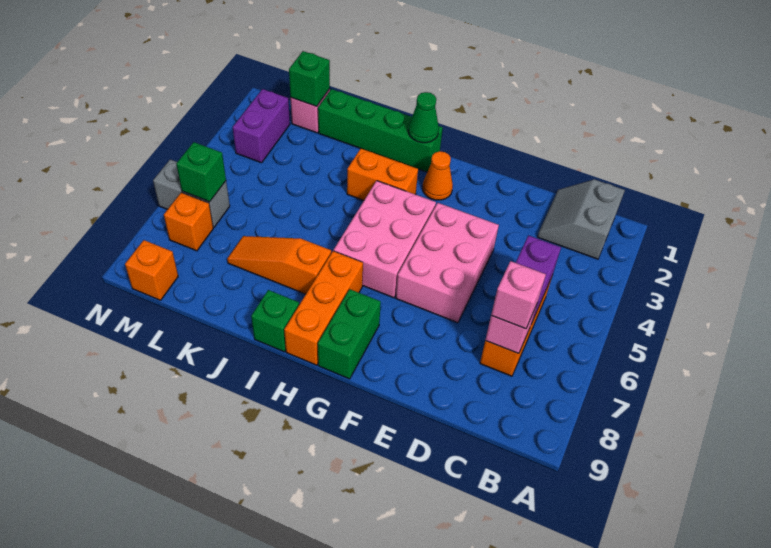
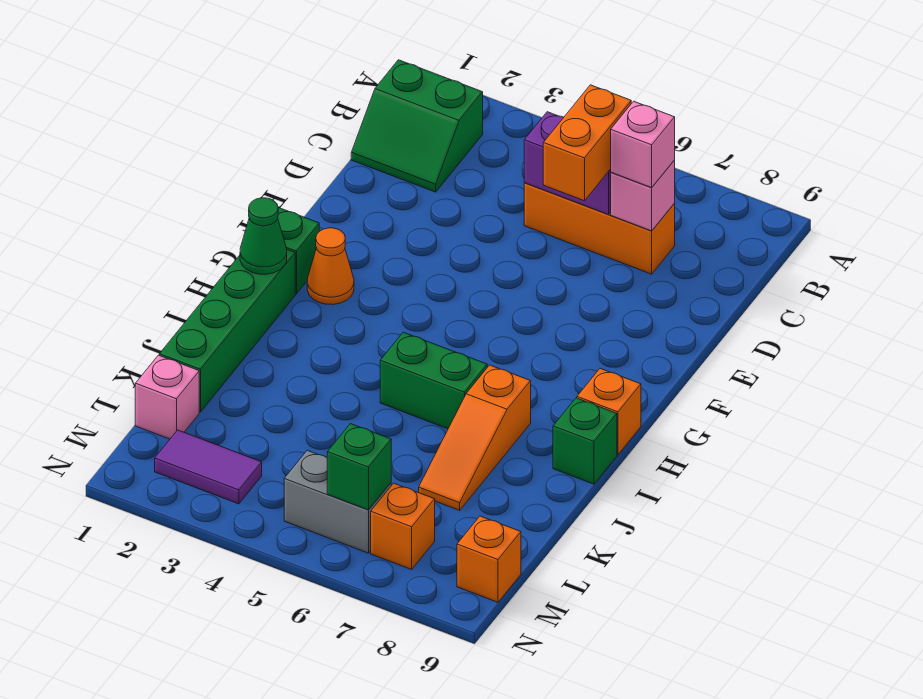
grey 2x2 slope [537,179,625,259] -> green 2x2 slope [351,60,483,192]
pink 2x3 brick [396,203,499,323] -> none
pink 2x3 brick [334,181,436,298] -> none
green 1x2 brick [318,289,381,379] -> green 1x2 brick moved to [380,332,487,429]
orange 1x2 brick [347,149,418,200] -> orange 1x2 brick moved to [543,85,631,201]
orange 1x3 brick [284,251,363,365] -> orange 1x1 brick [577,369,641,455]
green 1x1 brick [289,51,330,106] -> green 1x1 brick moved to [278,208,319,294]
purple 1x2 brick [233,89,290,163] -> purple 1x2 tile [155,430,262,504]
grey 1x2 brick [153,160,230,227] -> grey 1x2 brick turned to [284,450,391,553]

